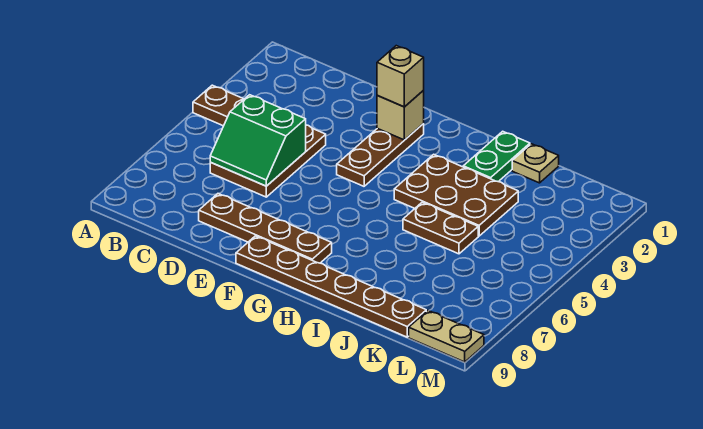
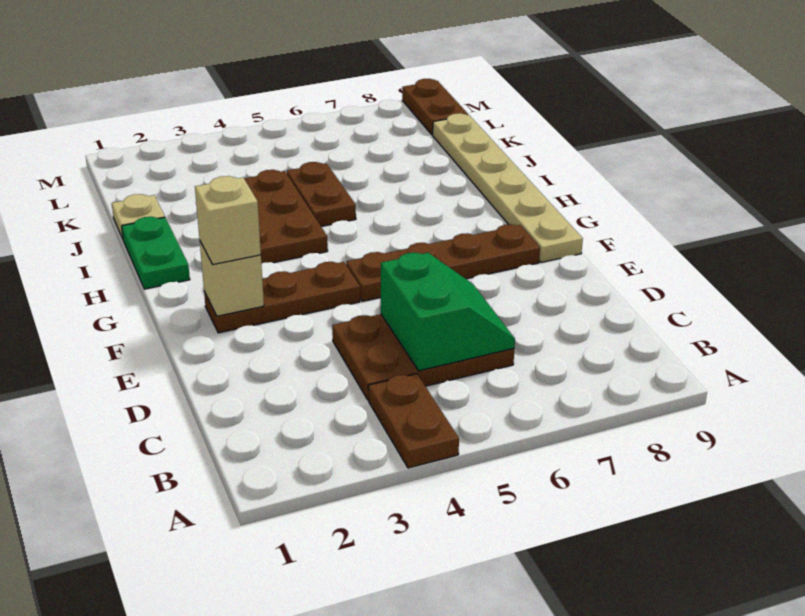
brown 1x4 plate [199,194,332,263] -> brown 1x4 plate turned to [346,224,540,301]
brown 1x6 plate [236,236,426,337] -> tan 1x6 plate [433,113,583,262]
green 1x2 plate [463,131,530,182] -> green 1x2 plate turned to [122,217,190,289]
tan 1x2 plate [409,311,484,362] -> brown 1x2 plate [402,79,468,135]

